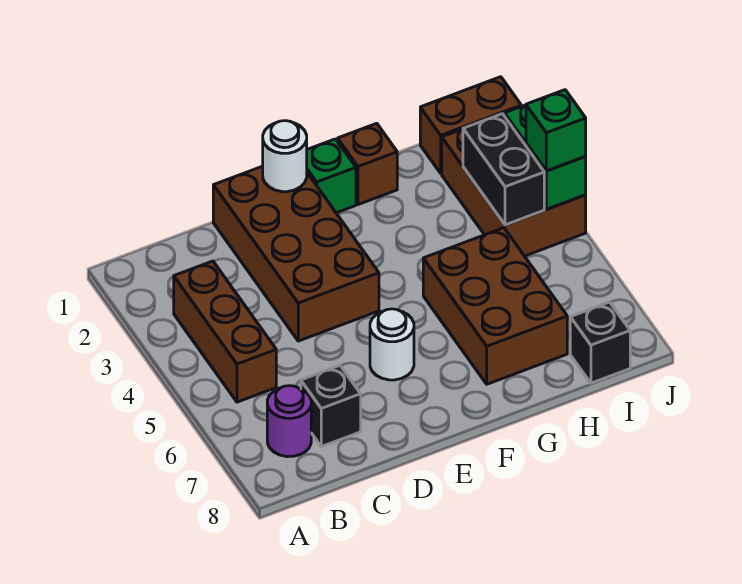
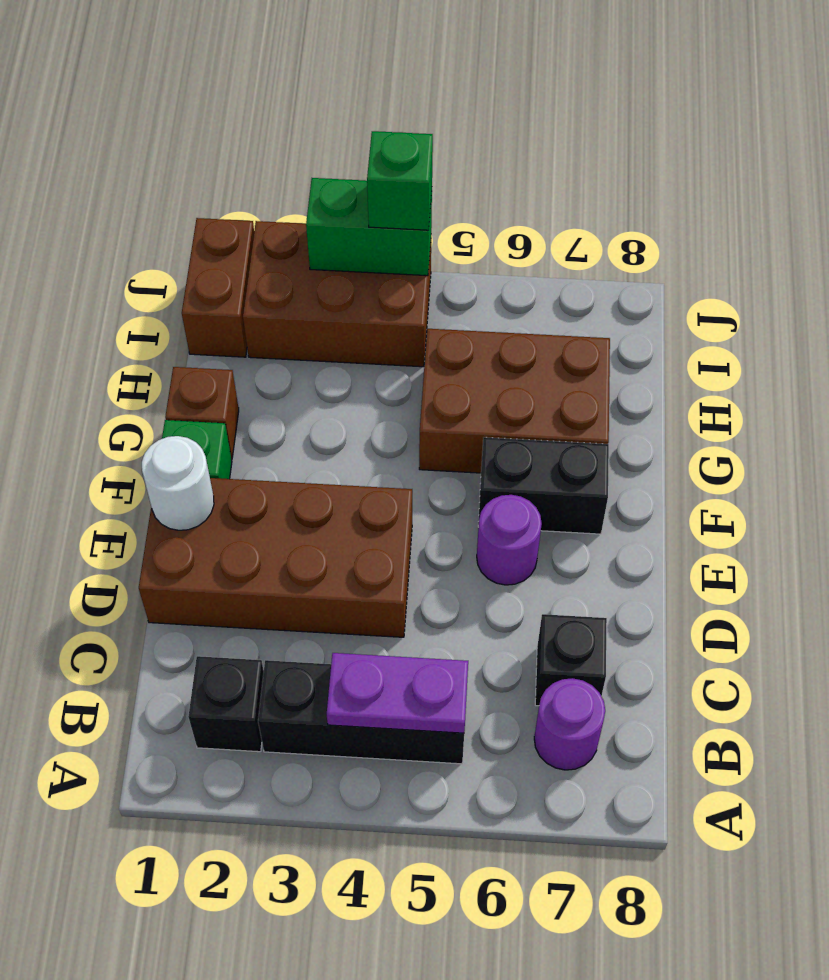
brown 1x3 brick [174,261,276,402] -> black 1x3 brick [258,660,464,764]
none -> purple 1x2 plate [327,653,468,733]
white 1x1 round brick [370,309,414,380] -> purple 1x1 round brick [477,495,542,585]
black 1x2 brick [463,114,544,225] -> black 1x2 brick moved to [478,437,609,534]
black 1x1 brick [570,302,630,383] -> black 1x1 brick moved to [188,656,264,752]

